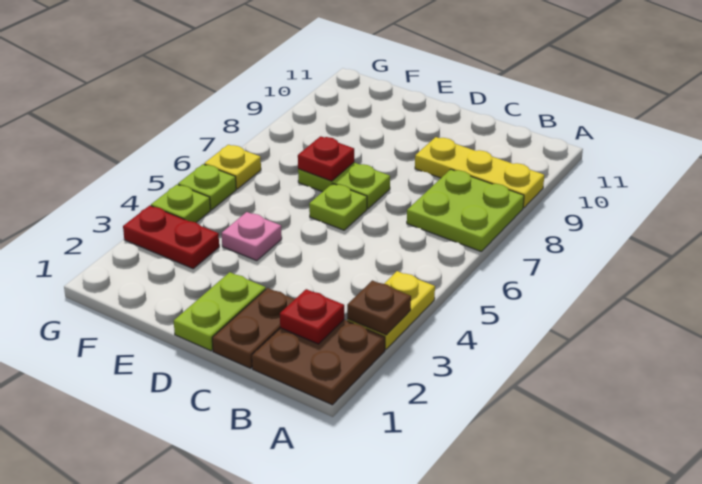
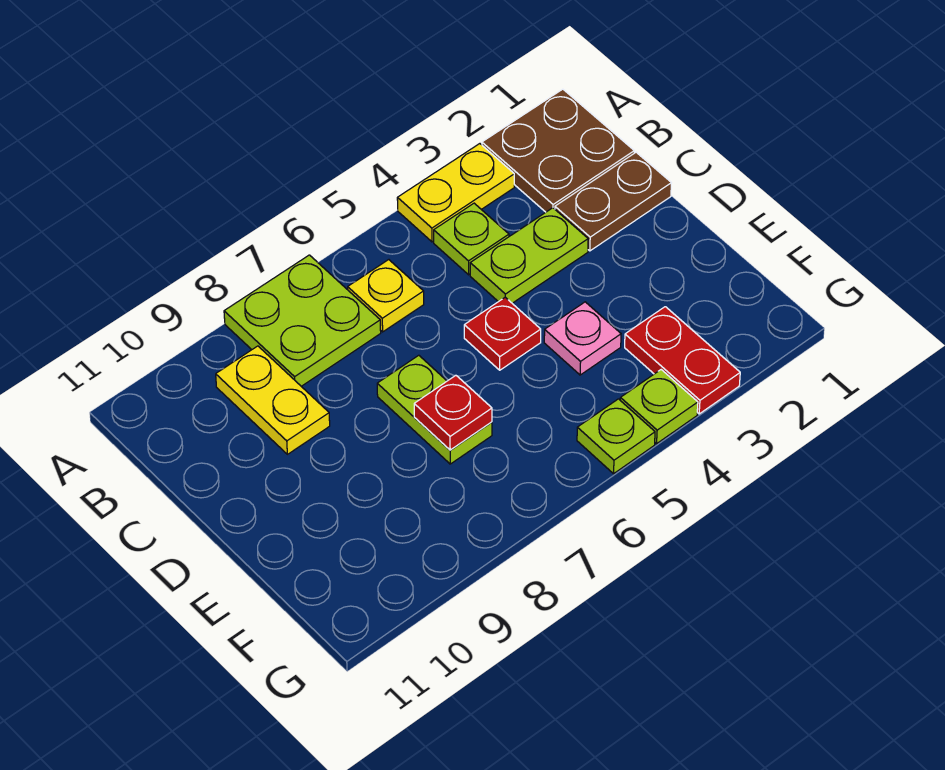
brown 1x1 plate [347,280,411,335] -> none
yellow 1x3 plate [415,137,544,208] -> yellow 1x2 plate [216,346,330,454]
red 1x1 plate [280,289,344,344] -> red 1x1 plate moved to [464,297,541,370]
lime 1x2 plate [174,272,266,351] -> lime 1x2 plate moved to [470,208,588,303]
lime 1x1 plate [309,183,367,230] -> lime 1x1 plate moved to [434,203,509,275]
yellow 1x1 plate [204,145,261,189] -> yellow 1x1 plate moved to [348,260,424,332]

